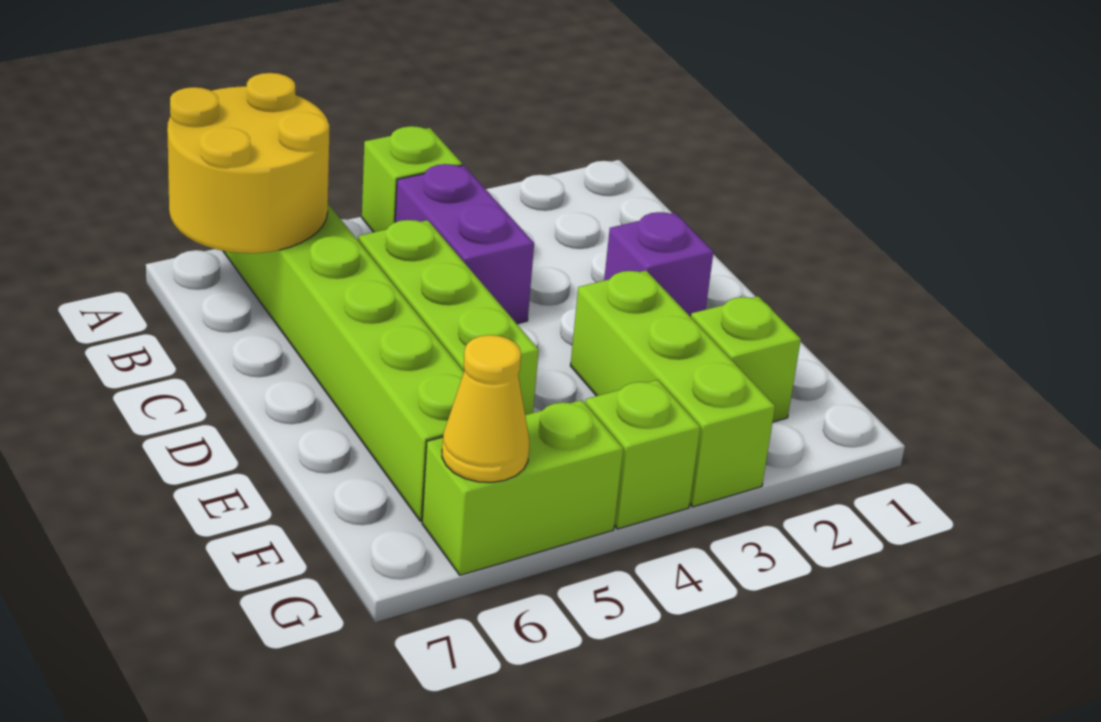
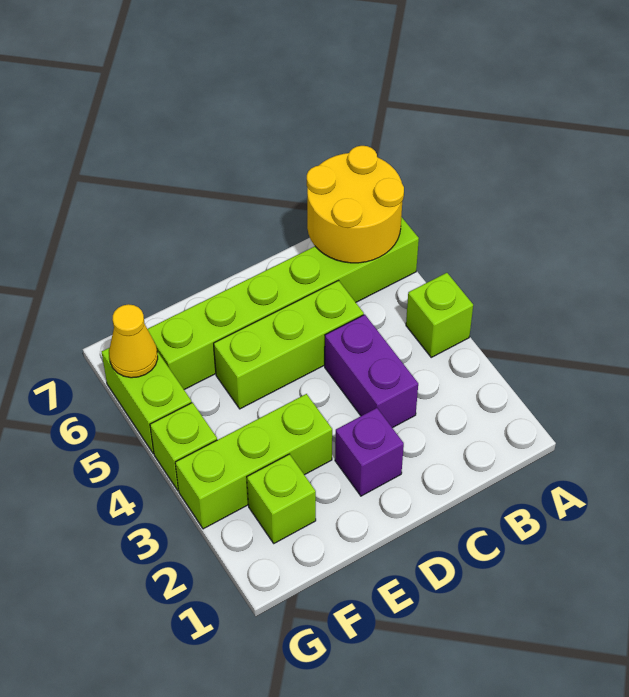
purple 1x2 brick [395,164,534,324] -> purple 1x2 brick turned to [325,315,418,428]

